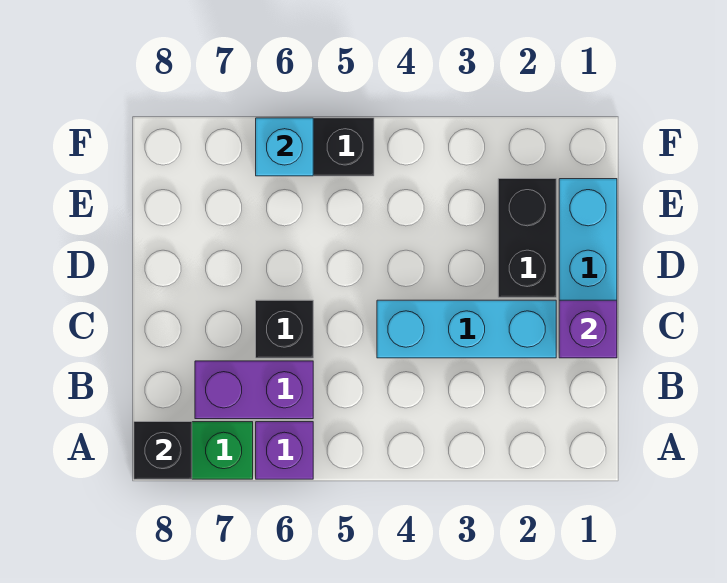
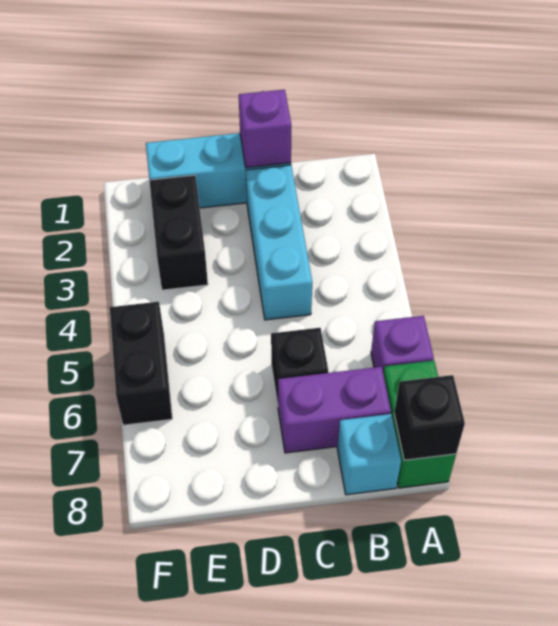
purple 1x2 brick [195,361,313,419] -> purple 1x2 brick turned to [278,367,391,453]
black 1x2 brick [498,179,556,297] -> black 1x2 brick turned to [149,175,208,290]
cyan 1x1 brick [256,118,313,176] -> cyan 1x1 brick moved to [337,414,401,495]

